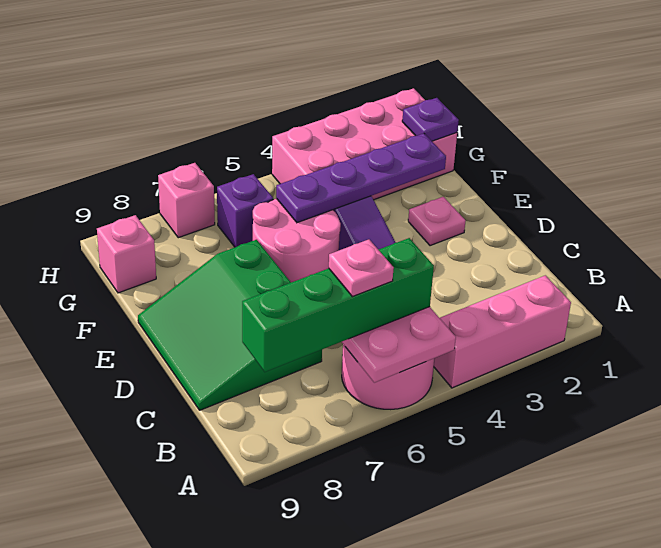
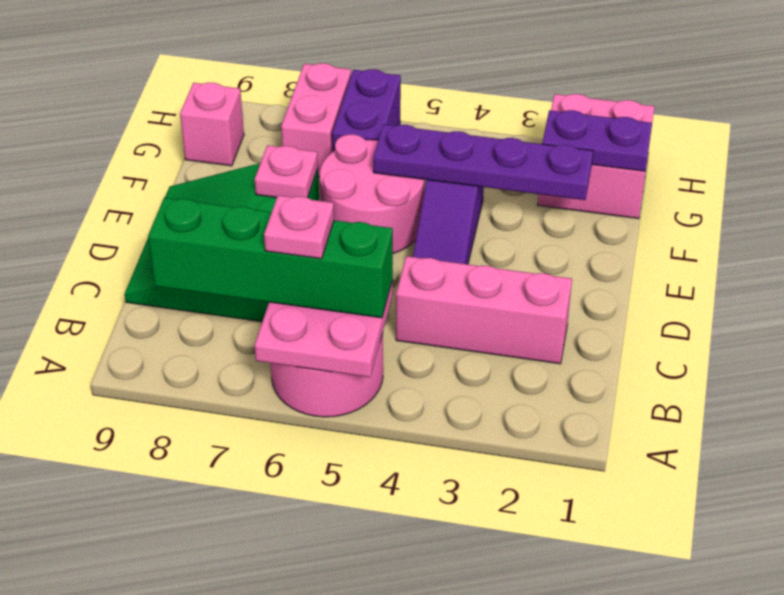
pink 1x3 brick [434,275,571,388] -> pink 1x3 brick moved to [396,256,572,364]
pink 1x1 plate [408,197,466,246] -> pink 1x1 plate moved to [255,145,318,198]
pink 2x4 brick [272,88,457,200] -> pink 2x2 brick [537,94,655,219]
purple 1x1 plate [402,98,459,141] -> purple 1x2 plate [542,110,652,171]
purple 1x1 brick [217,174,273,247] -> purple 1x2 brick [332,69,401,151]
pink 1x1 brick [158,163,215,238] -> pink 1x2 brick [281,63,351,177]

